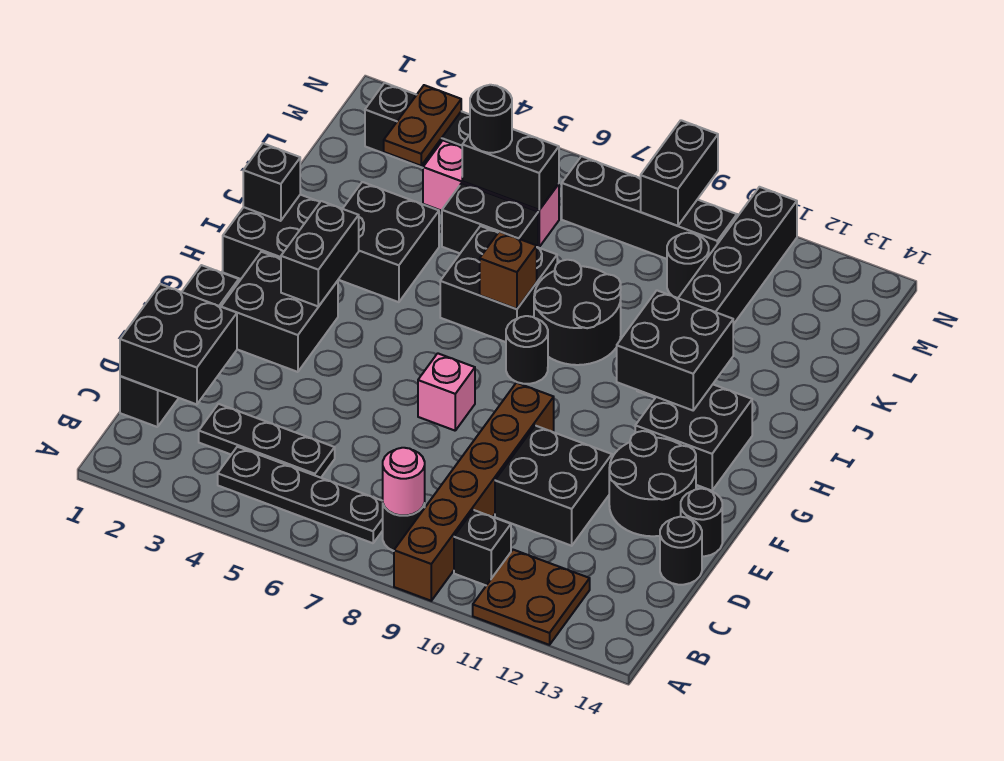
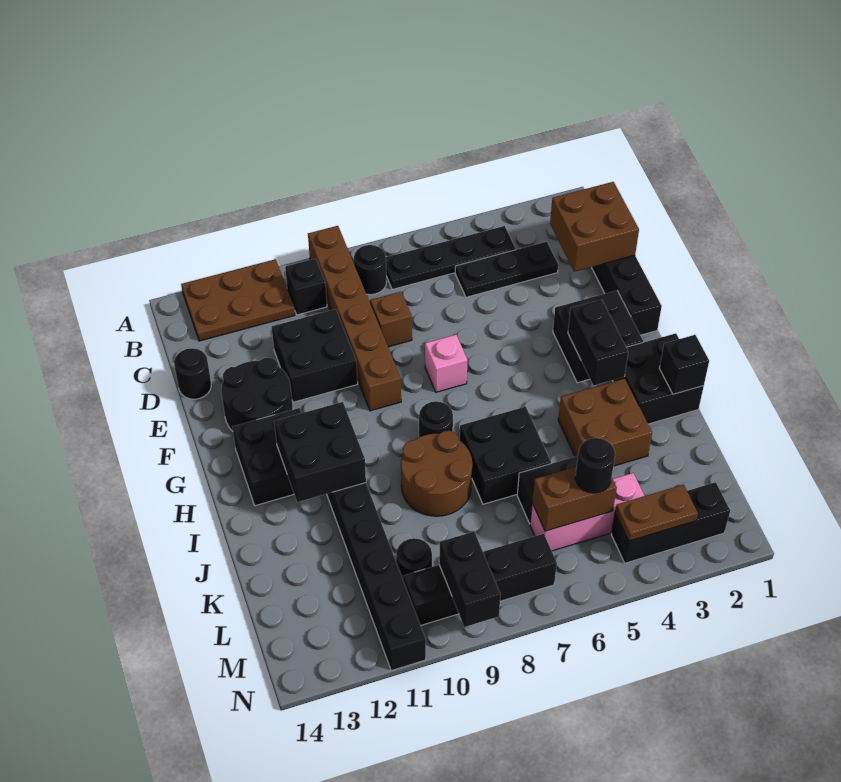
brown 2x2 plate [473,550,590,645] -> brown 2x3 plate [181,259,295,341]
pink 1x1 round brick [383,448,425,515] -> none
black 2x2 brick [120,284,237,404] -> brown 2x2 brick [550,182,639,272]
black 1x1 round brick [681,489,722,556] -> none
black 2x2 brick [338,182,439,302] -> brown 2x2 brick [558,379,652,466]
brown 1x1 brick [480,231,537,309] -> brown 1x1 brick moved to [370,292,412,347]
black 2x2 round brick [534,260,621,365] -> brown 2x2 round brick [401,431,472,516]
brown 1x2 plate [384,85,461,166] -> brown 1x2 plate turned to [615,485,698,541]
black 1x2 brick [462,129,559,210] -> brown 1x2 brick [532,467,617,531]

